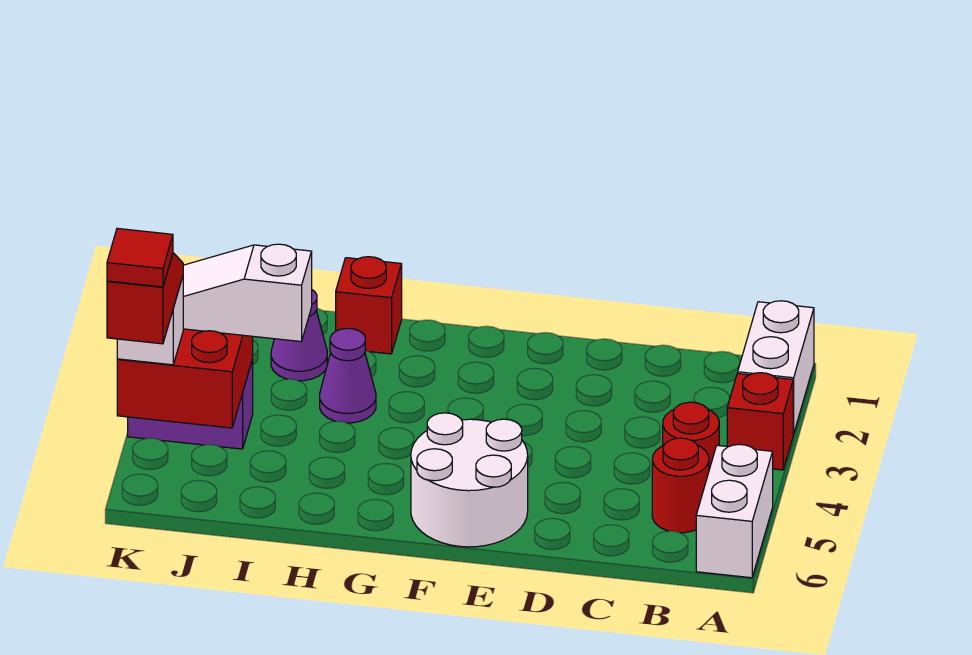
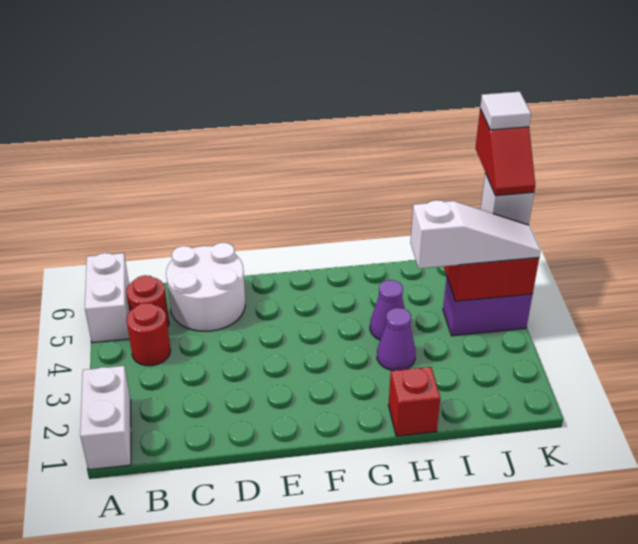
red 1x1 brick [727,373,793,470] -> none
white 2x2 round brick [411,413,528,547] -> white 2x2 round brick moved to [166,243,245,331]
purple 1x1 cone [271,290,327,381] -> purple 1x1 cone moved to [370,280,405,340]
red 1x1 tile [107,228,173,287] -> white 1x1 tile [480,92,531,130]

